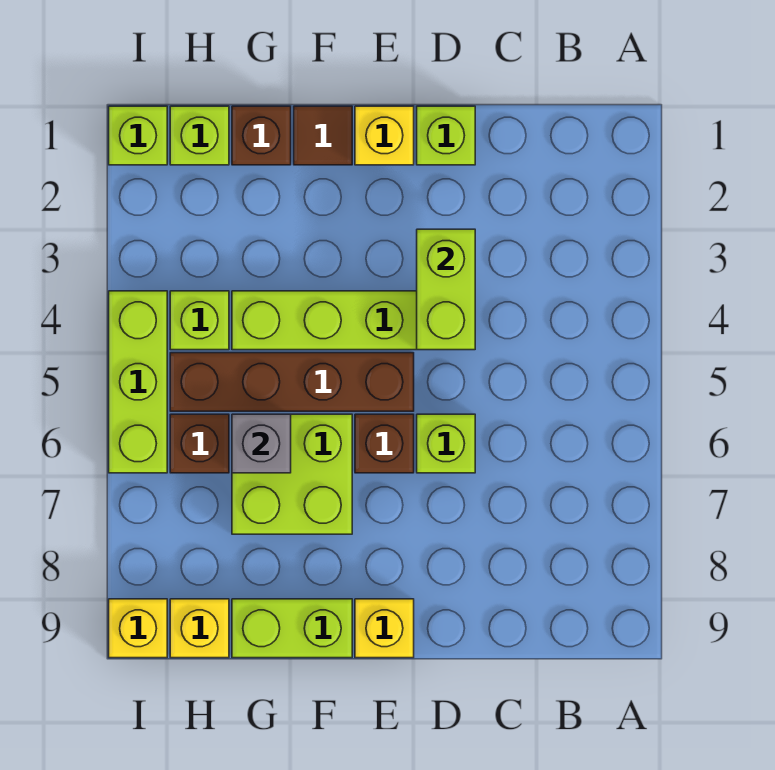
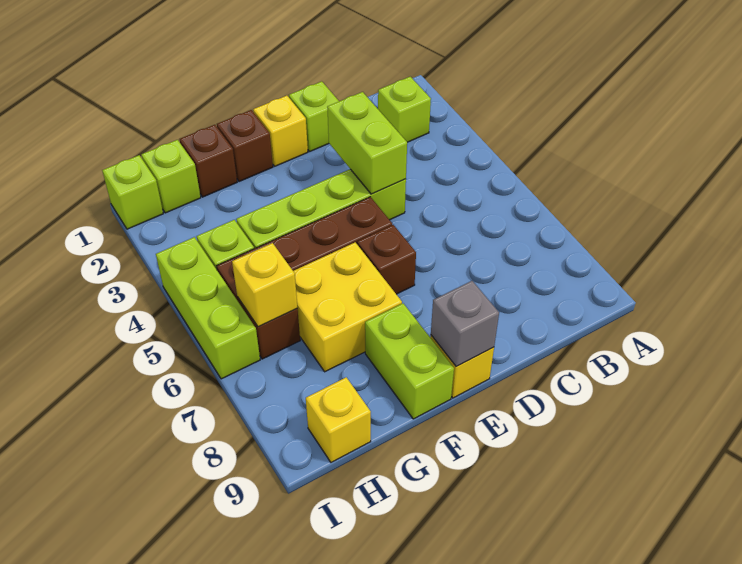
lime 1x1 brick [417,414,475,473] -> lime 1x1 brick moved to [378,77,431,142]
brown 1x1 tile [294,106,352,165] -> brown 1x1 brick [217,110,273,182]
lime 2x2 brick [232,414,352,534] -> yellow 2x2 brick [293,242,402,372]
lime 1x2 brick [232,599,352,658] -> lime 1x2 brick turned to [365,304,454,419]
grey 1x1 brick [232,414,291,473] -> grey 1x1 brick moved to [431,281,499,367]
yellow 1x1 brick [109,599,167,658] -> yellow 1x1 brick moved to [232,243,298,327]

